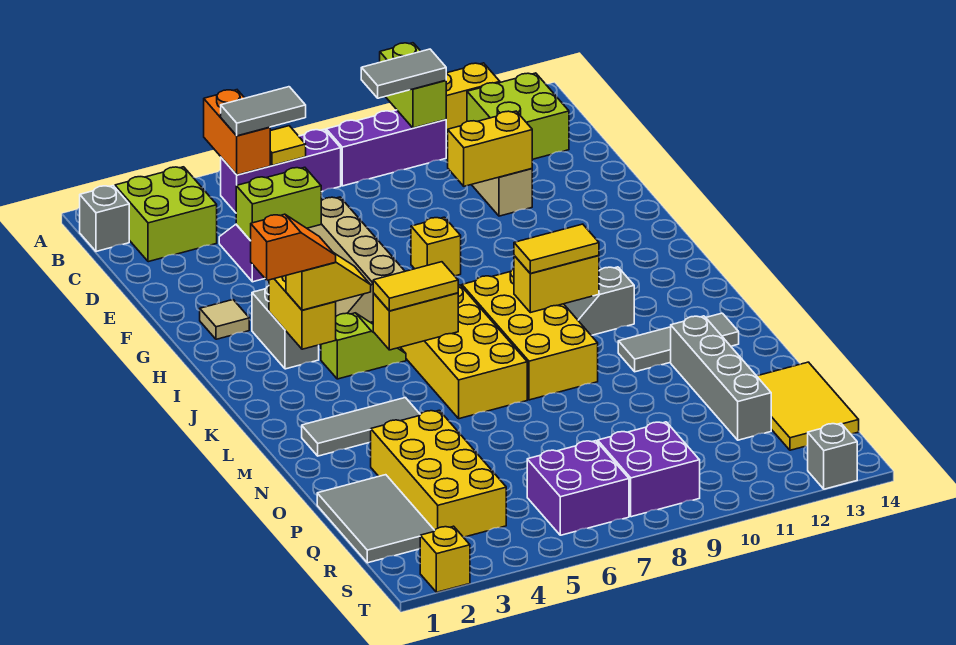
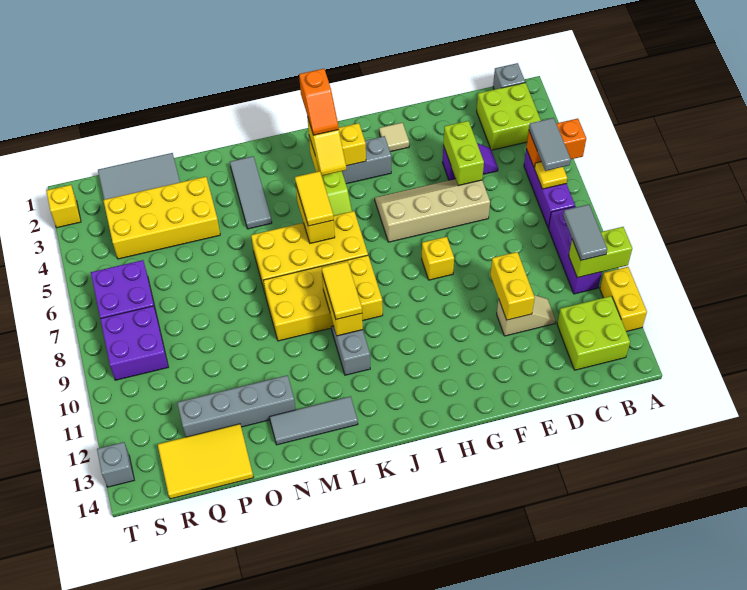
grey 1x3 tile [618,313,739,372] -> grey 1x3 tile turned to [270,396,358,445]

